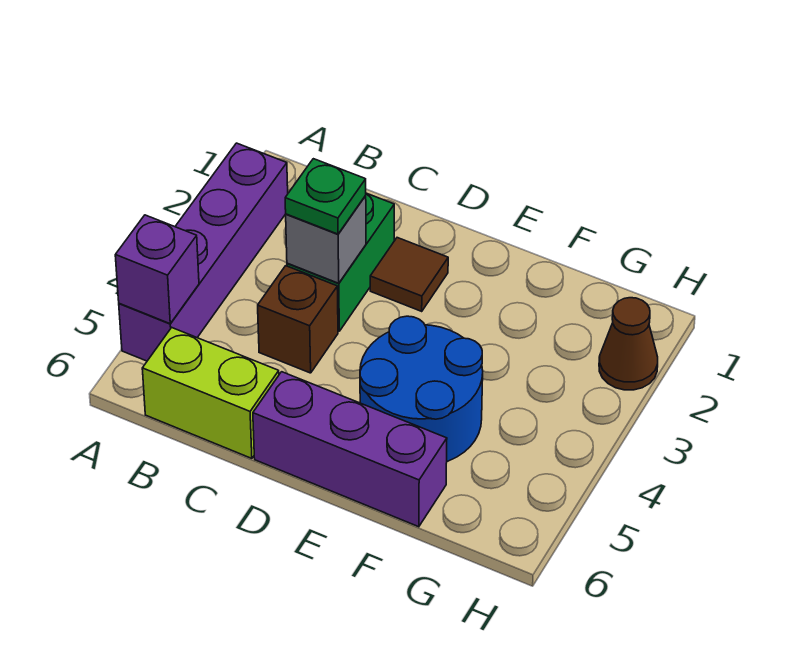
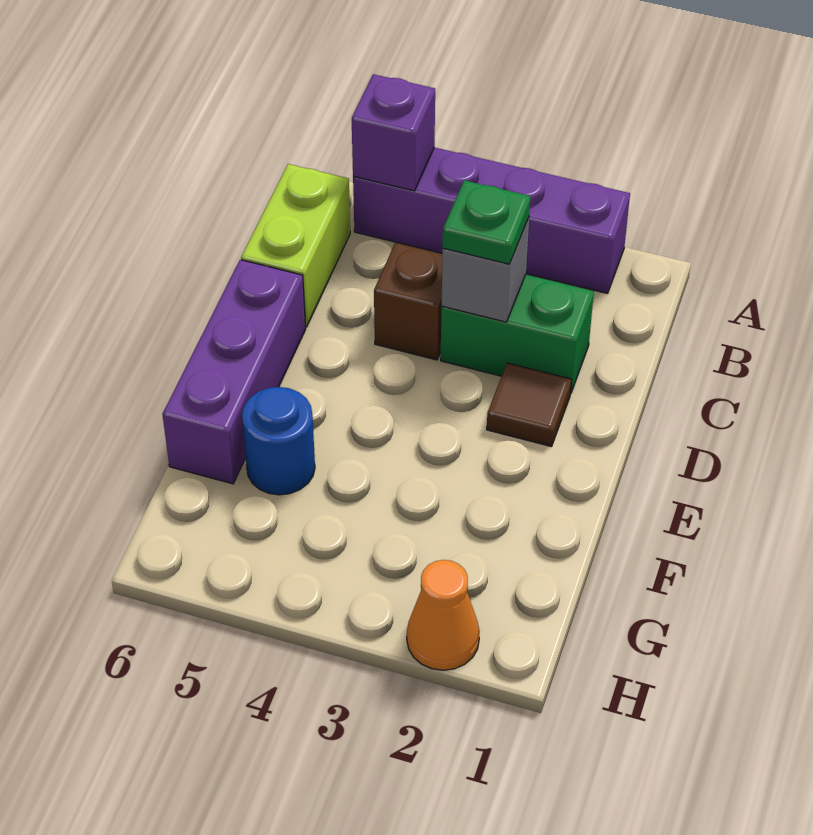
blue 2x2 round brick [360,316,483,461] -> blue 1x1 round brick [242,387,315,495]
brown 1x1 cone [599,298,658,390] -> orange 1x1 cone [407,560,480,670]

